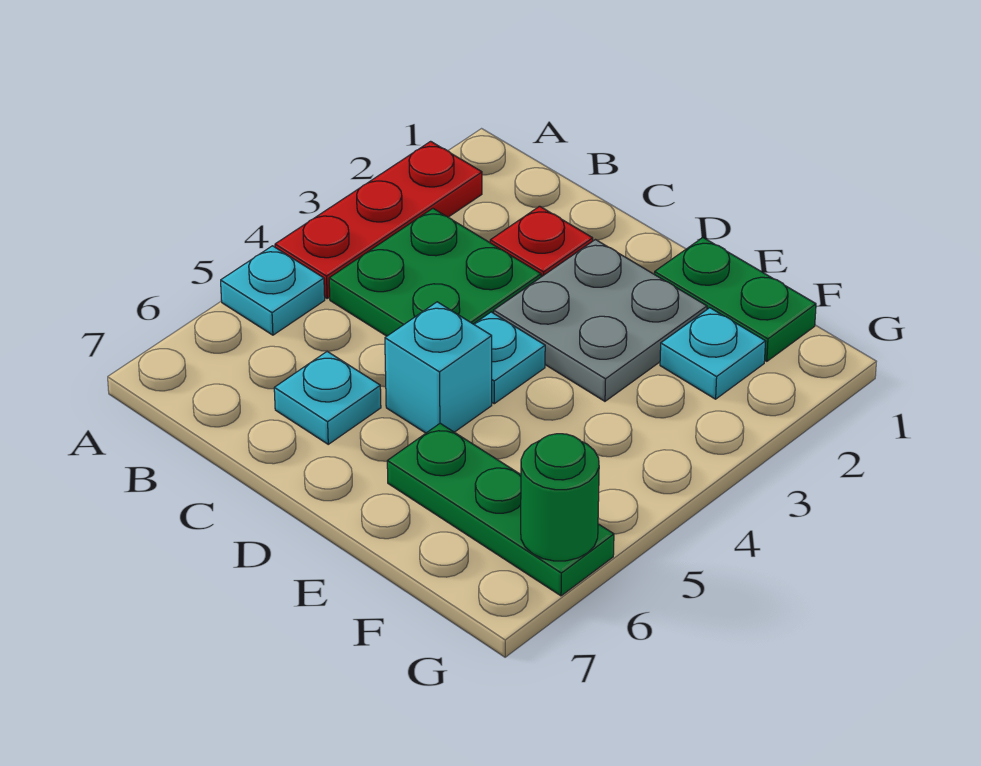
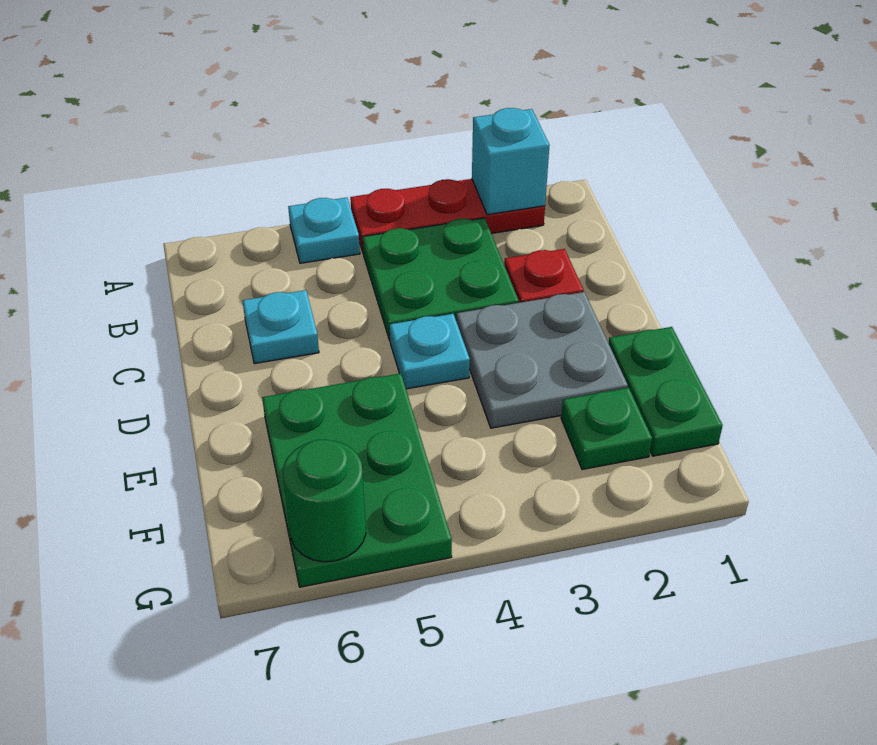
cyan 1x1 brick [385,302,492,433] -> cyan 1x1 brick moved to [472,108,549,215]
green 1x3 plate [387,423,614,596] -> green 2x3 plate [262,373,452,587]
cyan 1x1 plate [660,308,766,399] -> green 1x1 plate [561,388,652,470]

